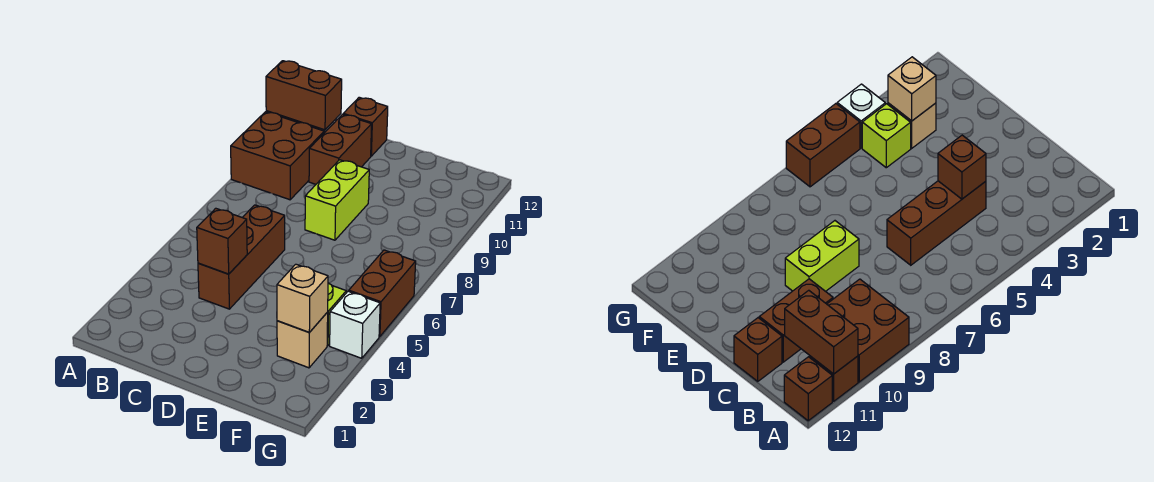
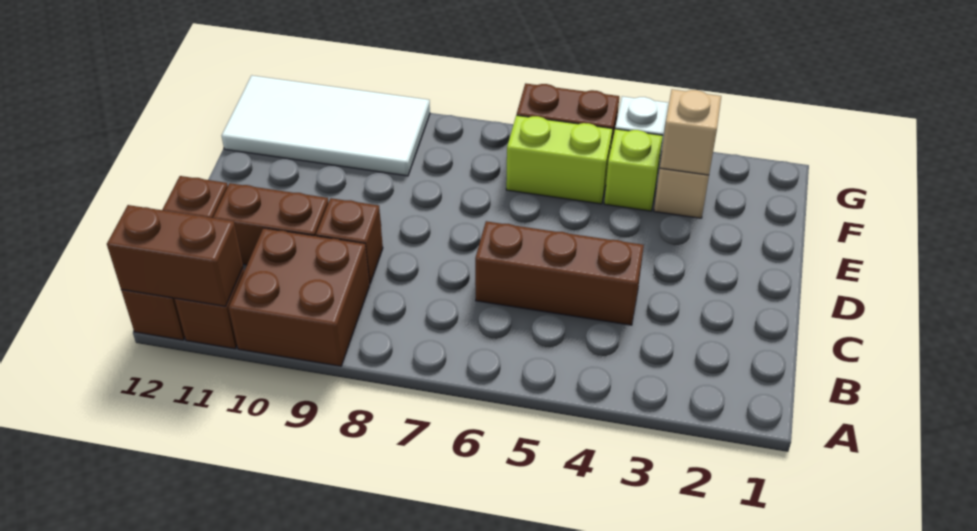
brown 1x2 brick [266,61,342,130] -> brown 1x2 brick turned to [107,205,243,306]
brown 1x1 brick [197,208,247,274] -> brown 1x1 brick moved to [316,198,383,284]
lime 1x2 brick [305,160,369,240] -> lime 1x2 brick moved to [506,115,613,204]
none -> white 2x4 tile [222,75,430,176]

